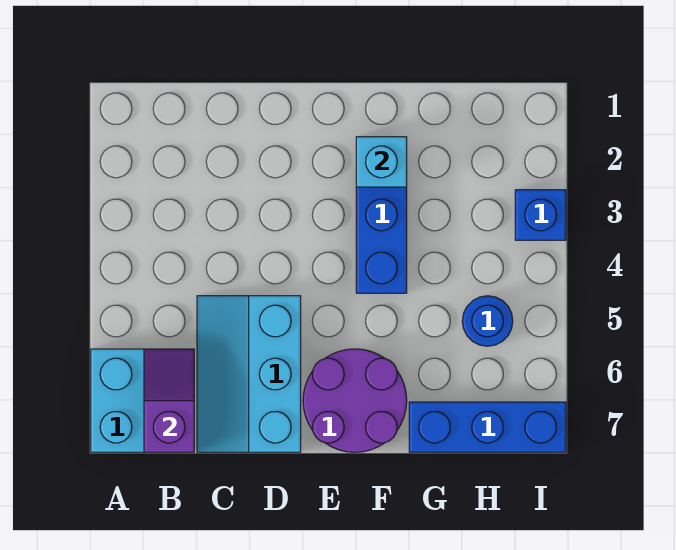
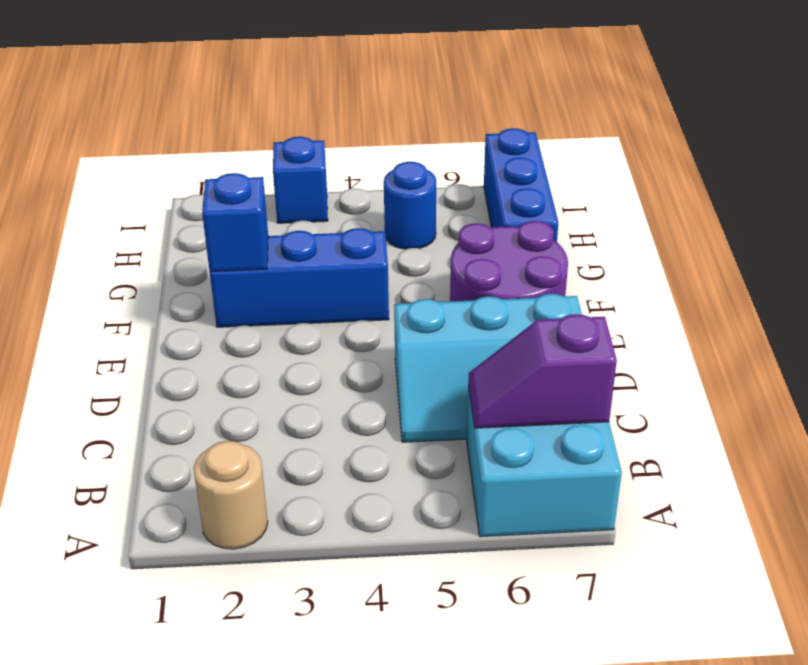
none -> tan 1x1 round brick [193,441,268,549]
cyan 1x1 brick [356,137,407,187] -> blue 1x1 brick [202,173,268,272]

